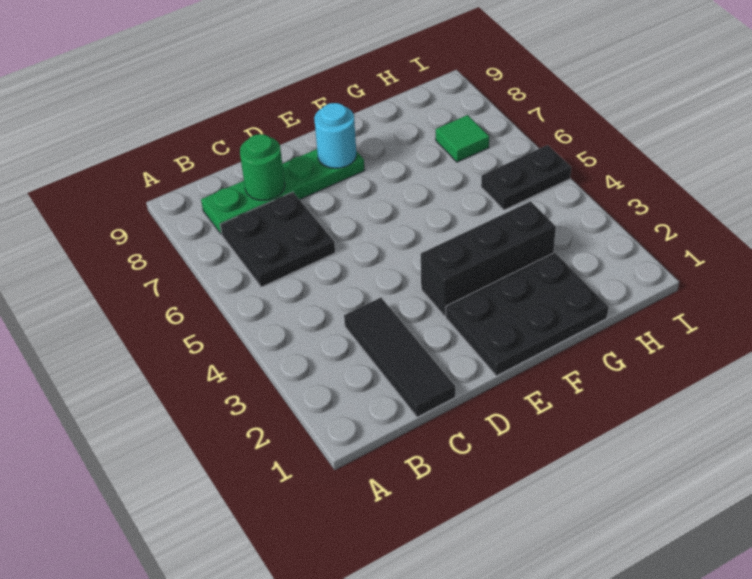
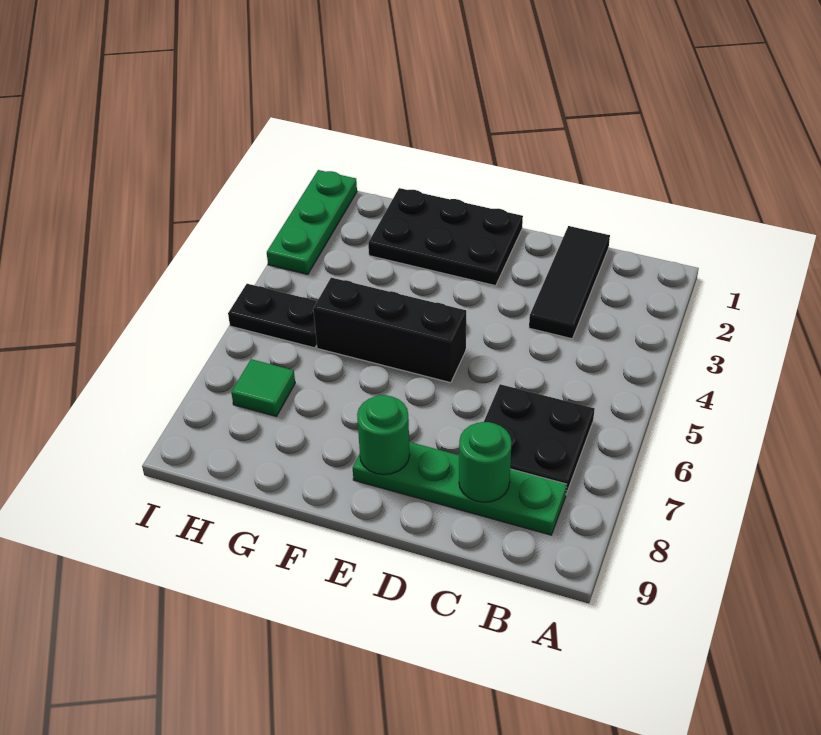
black 1x3 brick [421,201,556,316] -> black 1x3 brick moved to [313,278,466,383]
cyan 1x1 round brick [314,103,357,168] -> green 1x1 round brick [357,395,410,475]
none -> green 1x3 plate [267,170,357,274]

